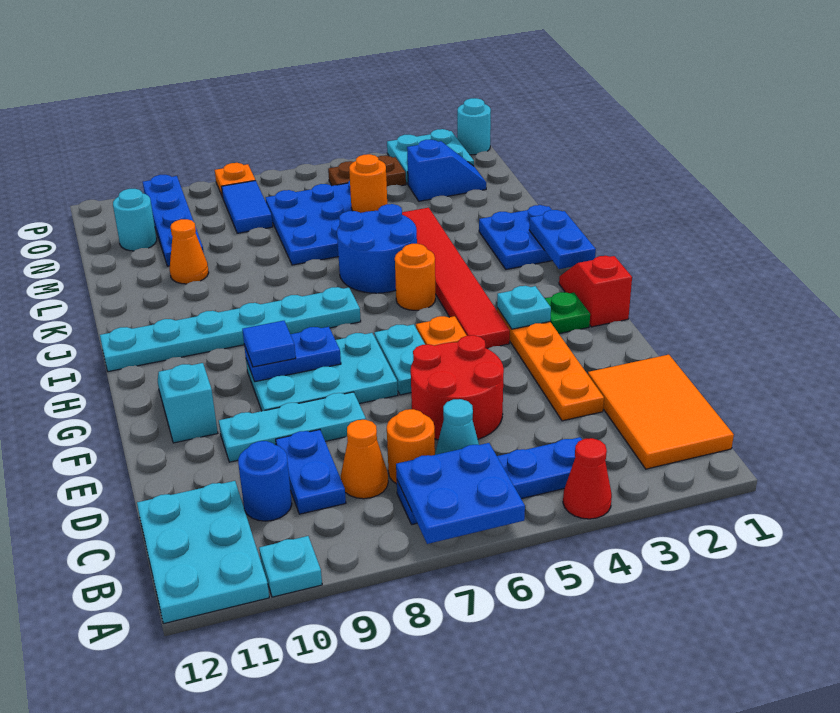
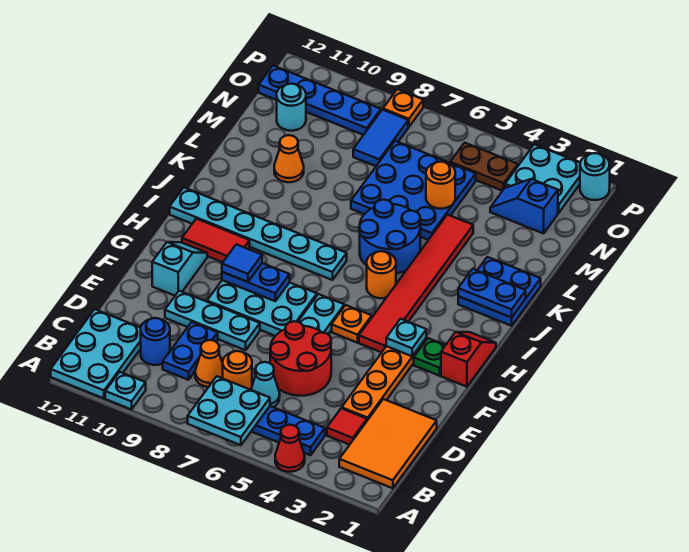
blue 2x2 plate [396,443,525,544] -> cyan 2x2 plate [188,376,270,445]
none -> red 1x1 tile [327,408,367,445]
none -> red 1x2 tile [182,219,250,262]
blue 1x2 plate [529,210,596,269] -> blue 1x2 plate turned to [458,269,526,318]
blue 1x4 plate [143,175,204,266] -> blue 1x4 plate turned to [259,66,381,135]
blue 1x2 slope [407,140,486,201] -> blue 1x2 slope turned to [490,179,558,234]

